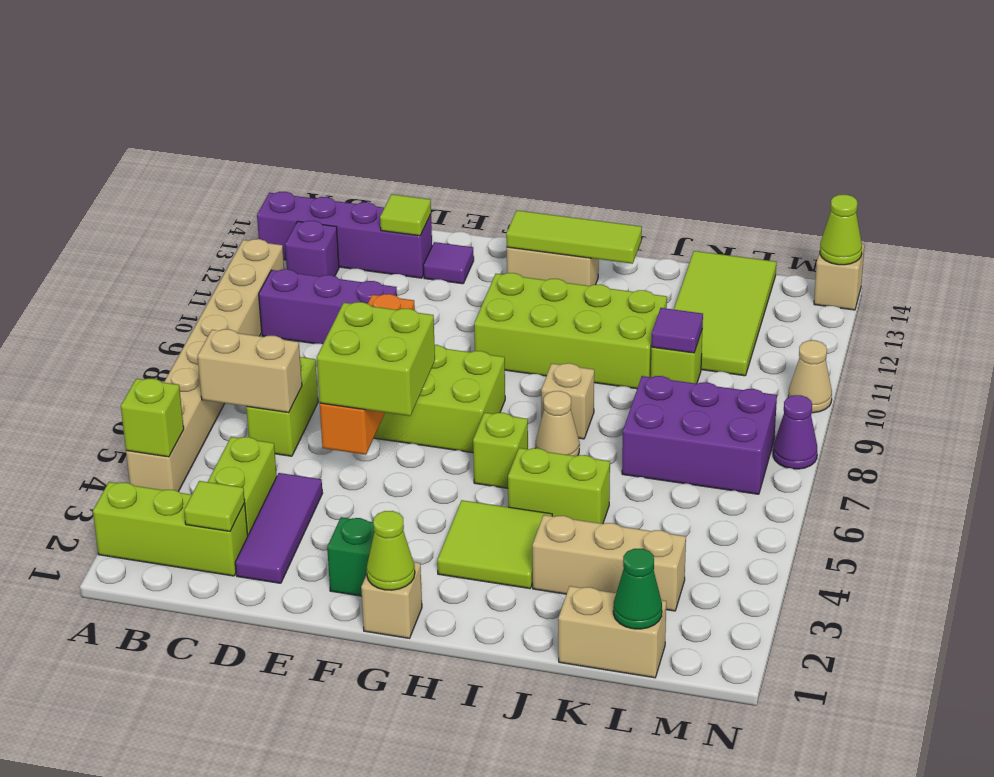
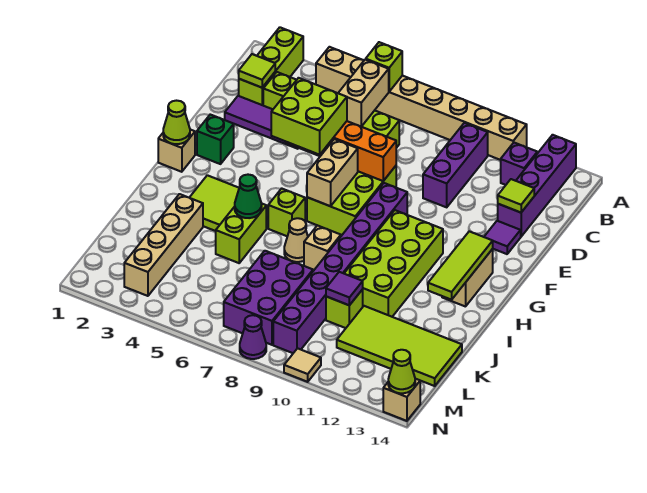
lime 1x1 brick [121,379,184,457] -> lime 1x1 brick moved to [366,42,402,92]
none -> purple 1x8 brick [273,183,407,353]
tan 1x3 brick [532,515,686,611] -> tan 1x4 brick [124,194,203,296]
tan 1x2 brick [558,586,666,678] -> tan 1x2 brick moved to [307,139,358,206]
green 1x1 cone [613,549,662,629] -> green 1x1 cone moved to [235,175,262,218]
tan 1x1 cone [788,340,832,413] -> tan 1x1 tile [284,348,321,382]

